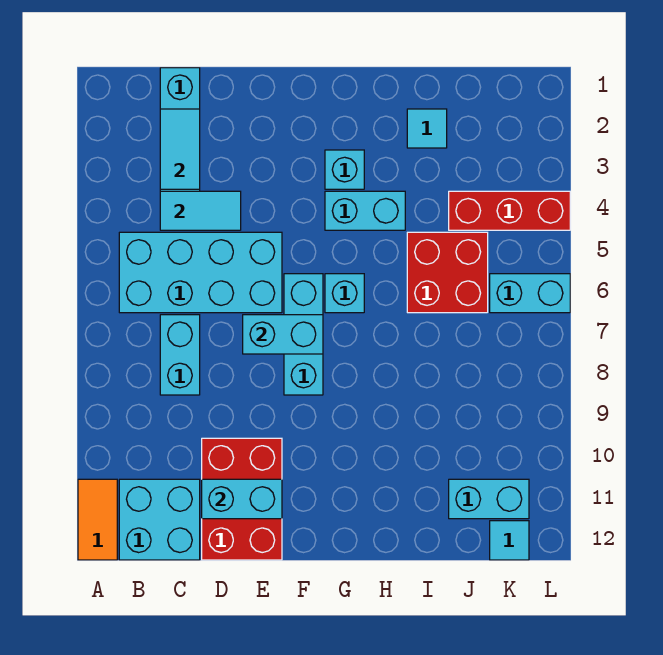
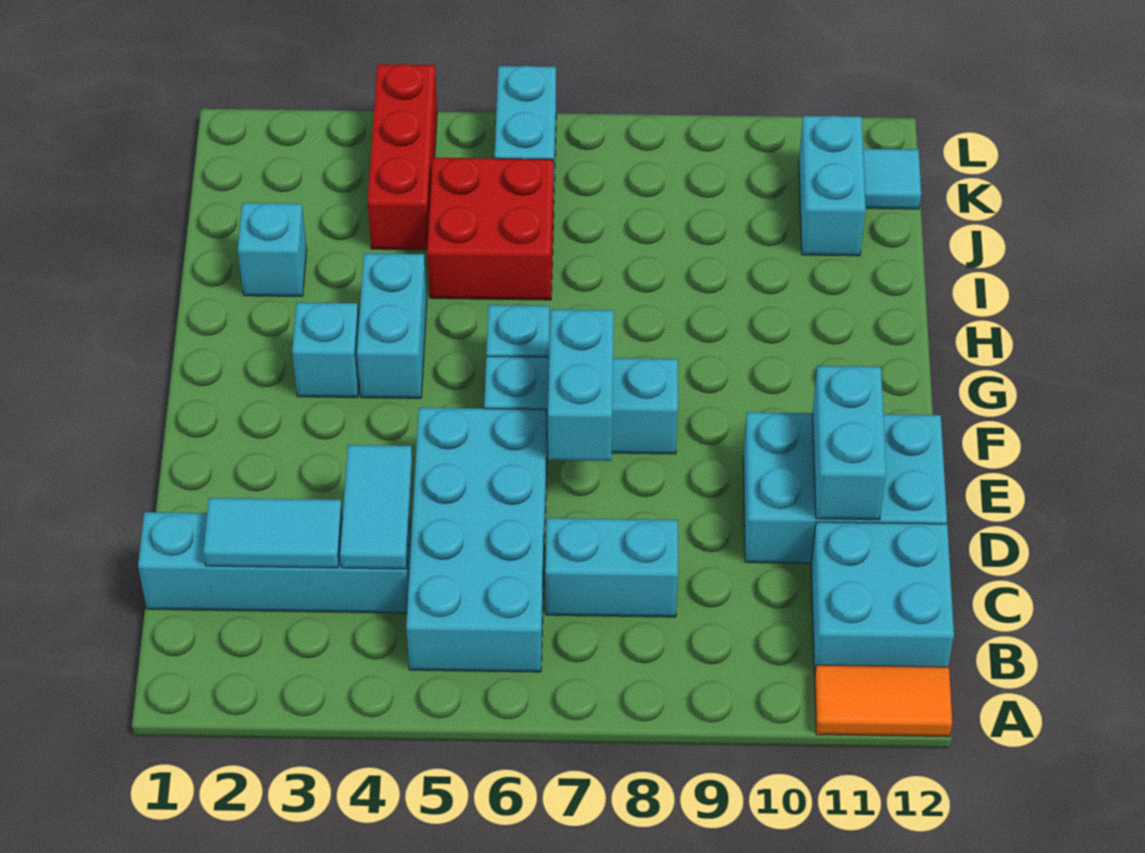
red 2x3 brick [202,438,282,560] -> cyan 2x3 brick [743,412,947,563]
cyan 1x1 tile [407,109,447,148] -> cyan 1x1 brick [238,203,307,296]

